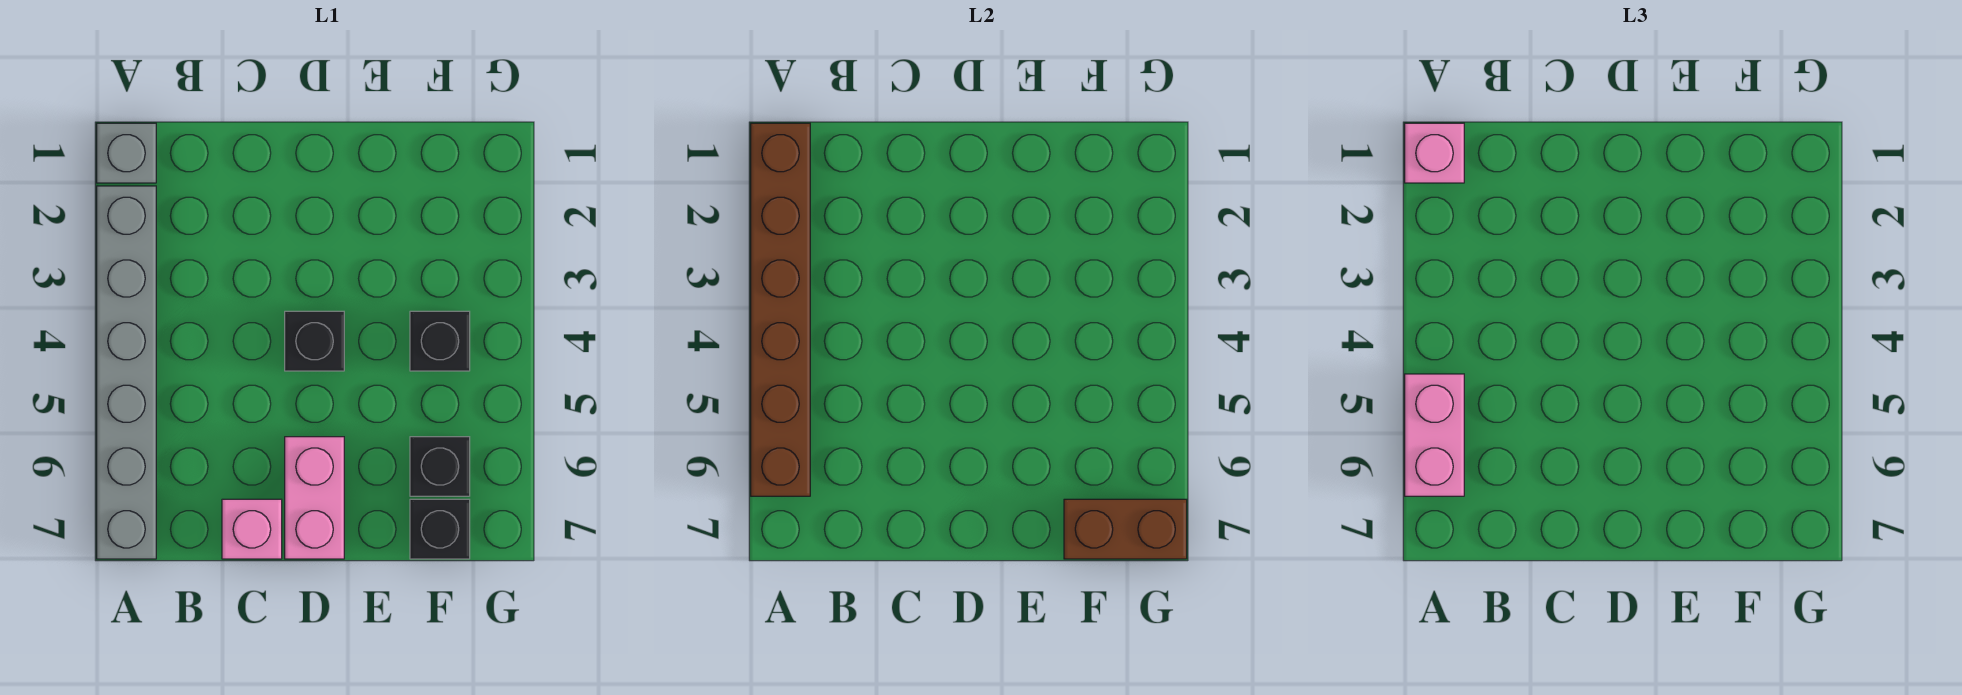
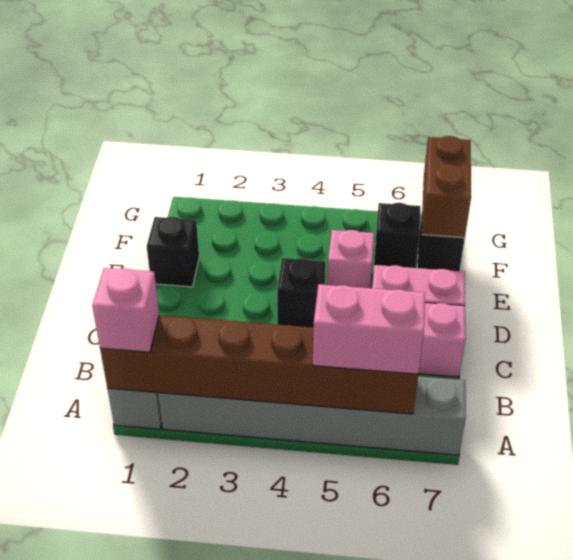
none -> pink 1x1 brick [327,230,374,288]
black 1x1 brick [410,311,470,371] -> black 1x1 brick moved to [147,217,199,287]

